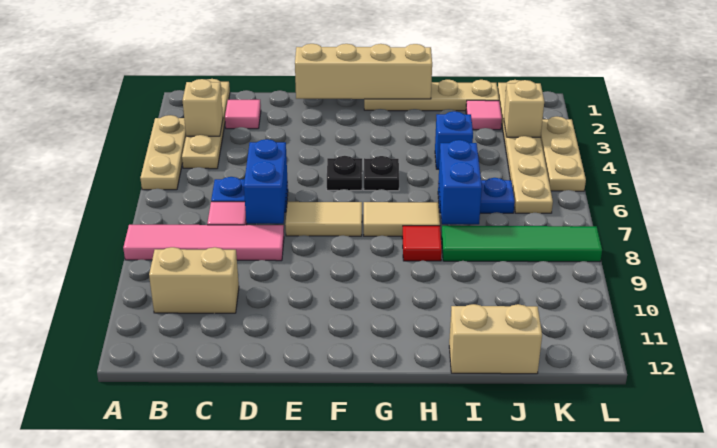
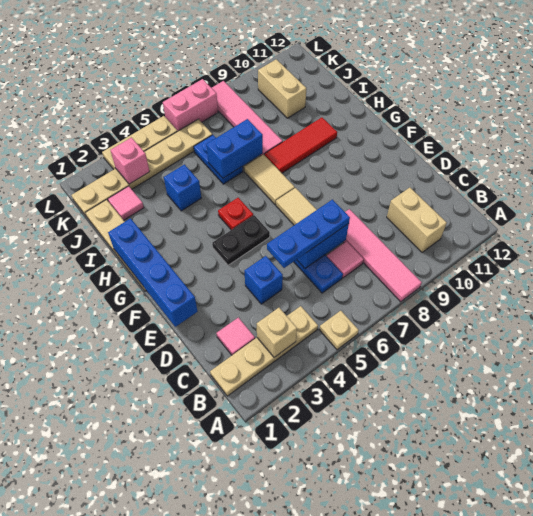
tan 1x3 plate [140,115,186,190] -> tan 1x1 plate [319,311,359,350]
none -> blue 1x1 brick [244,256,283,304]
none -> blue 1x3 plate [267,200,350,268]
tan 1x4 brick [295,44,432,99] -> blue 1x4 brick [108,218,198,327]
black 1x1 plate [327,156,362,190] -> black 1x2 plate [212,215,270,265]
black 1x1 plate [364,156,399,191] -> red 1x1 plate [218,198,253,230]
red 1x1 tile [402,226,442,261] -> red 1x3 tile [264,117,337,173]
green 1x4 tile [441,226,602,262] -> pink 1x4 tile [212,81,283,155]
tan 1x2 brick [449,304,542,374] -> tan 1x2 brick moved to [258,59,306,118]
tan 1x1 brick [504,80,544,137] -> pink 1x1 brick [110,138,150,184]
none -> pink 1x2 brick [163,79,218,131]

